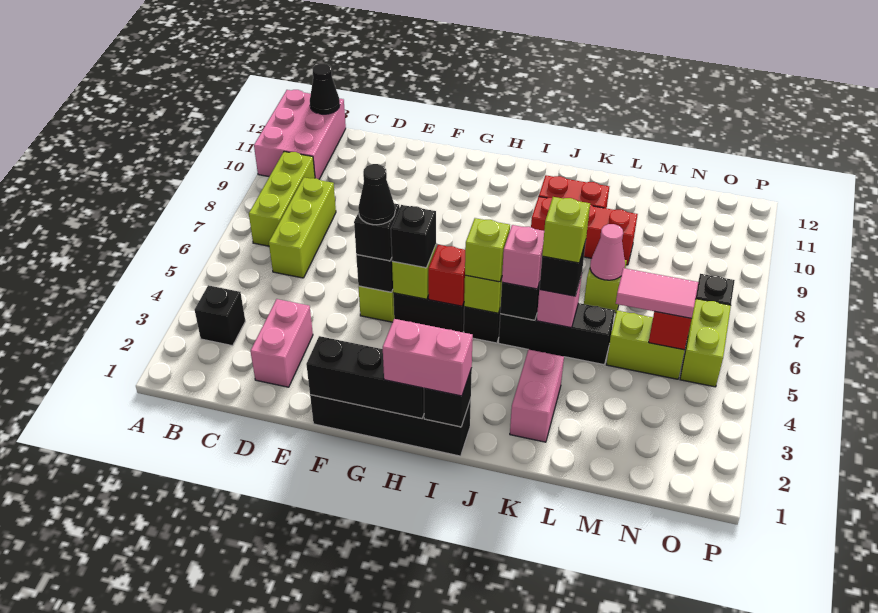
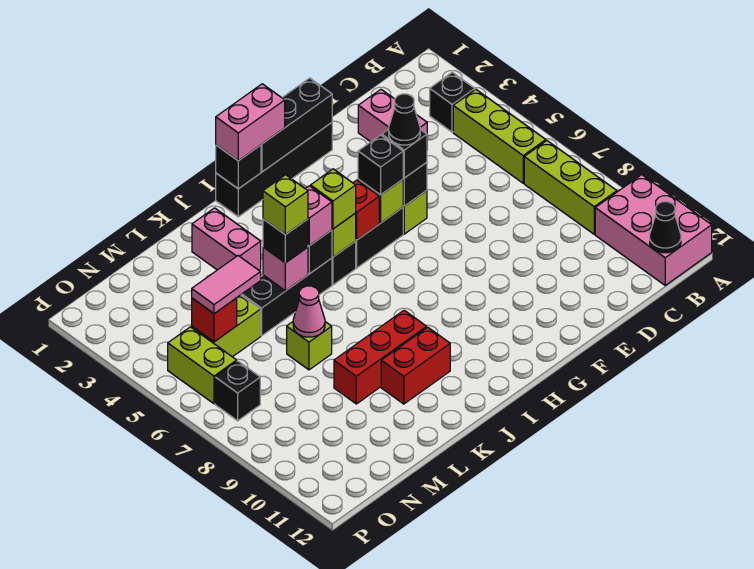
lime 1x3 brick [269,178,336,278] -> lime 1x3 brick moved to [453,90,546,183]

